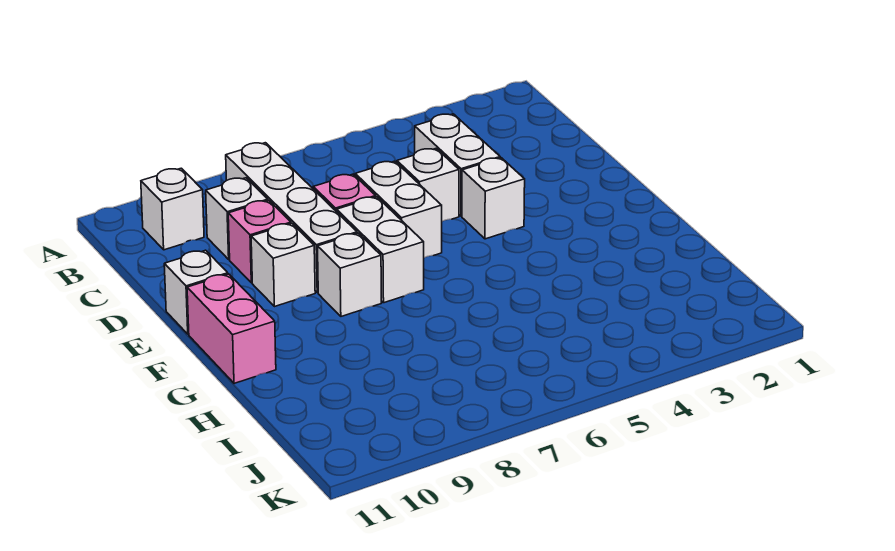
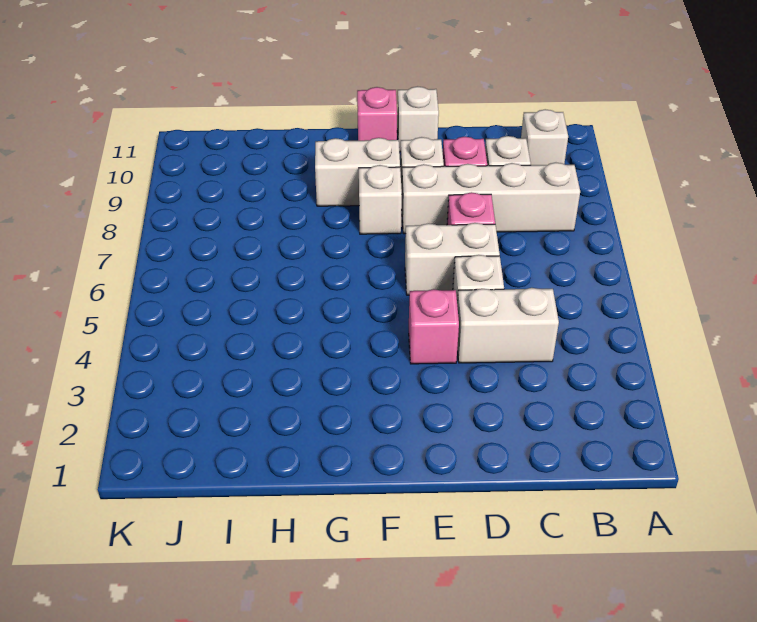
white 1x1 brick [462,158,525,239] -> pink 1x1 brick [409,289,459,364]
white 1x2 brick [337,197,424,303] -> white 1x2 brick moved to [315,138,400,206]
pink 1x2 brick [187,274,276,383] -> pink 1x1 brick [357,87,397,141]

